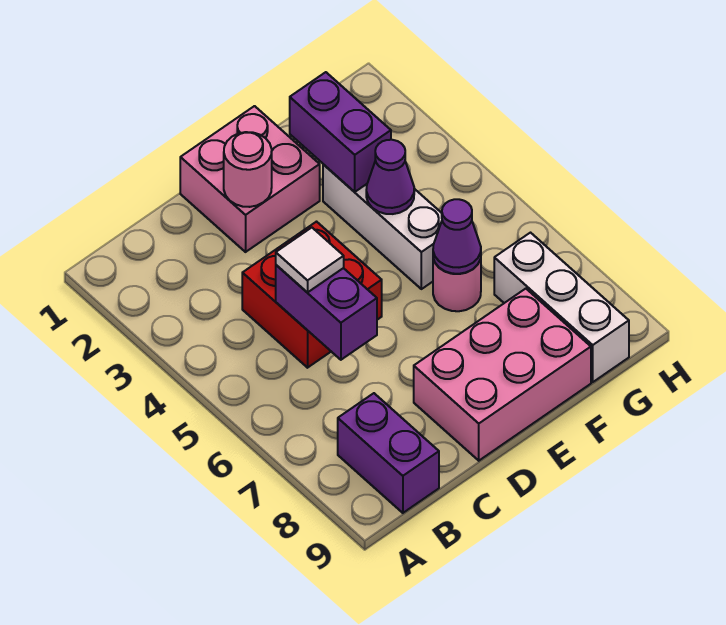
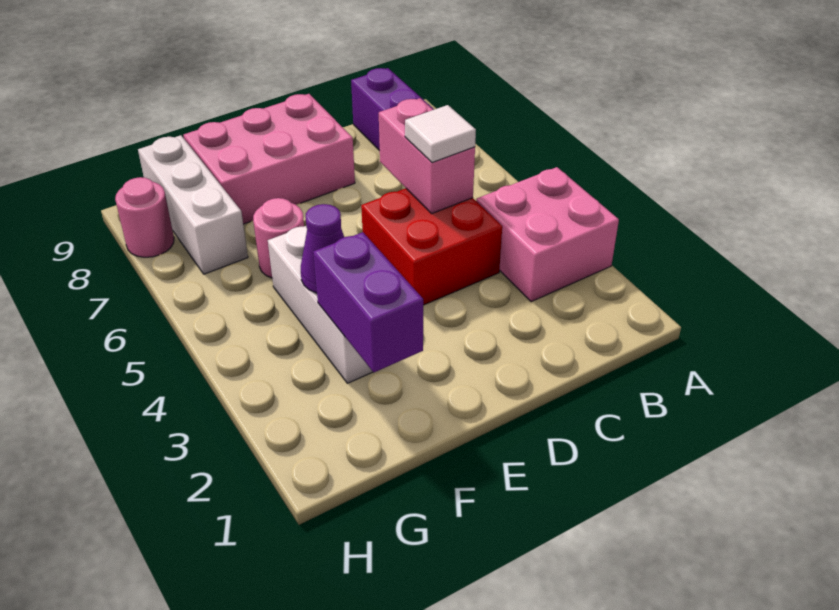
purple 1x2 brick [276,265,377,360] -> pink 1x2 brick [379,98,475,214]
pink 2x2 brick [180,106,320,252] -> pink 2x2 brick moved to [476,167,619,302]
pink 1x1 round brick [224,132,272,207] -> pink 1x1 round brick moved to [115,177,174,257]
purple 1x1 cone [433,199,481,274] -> none

